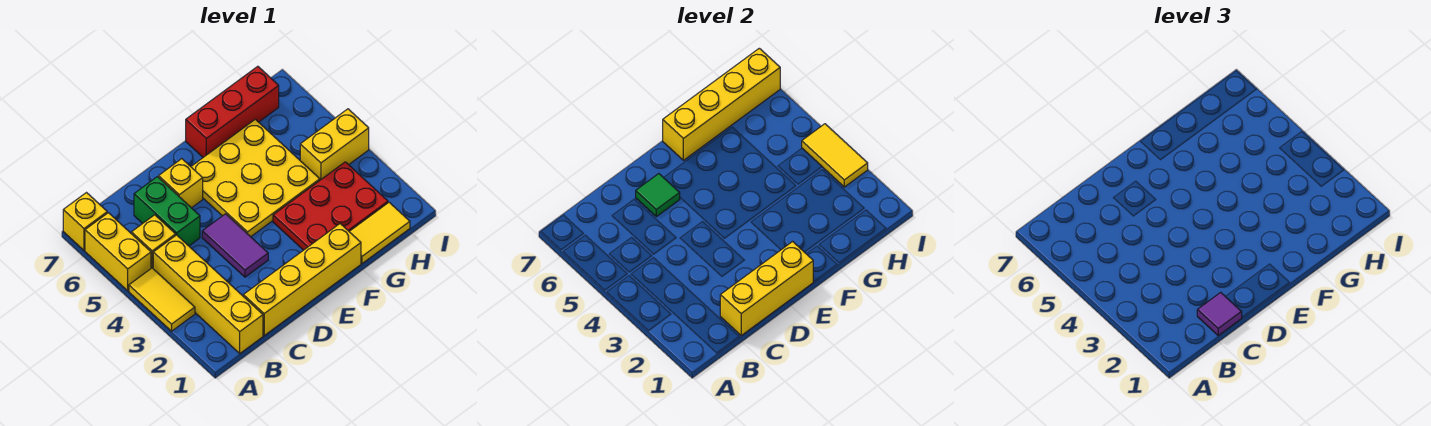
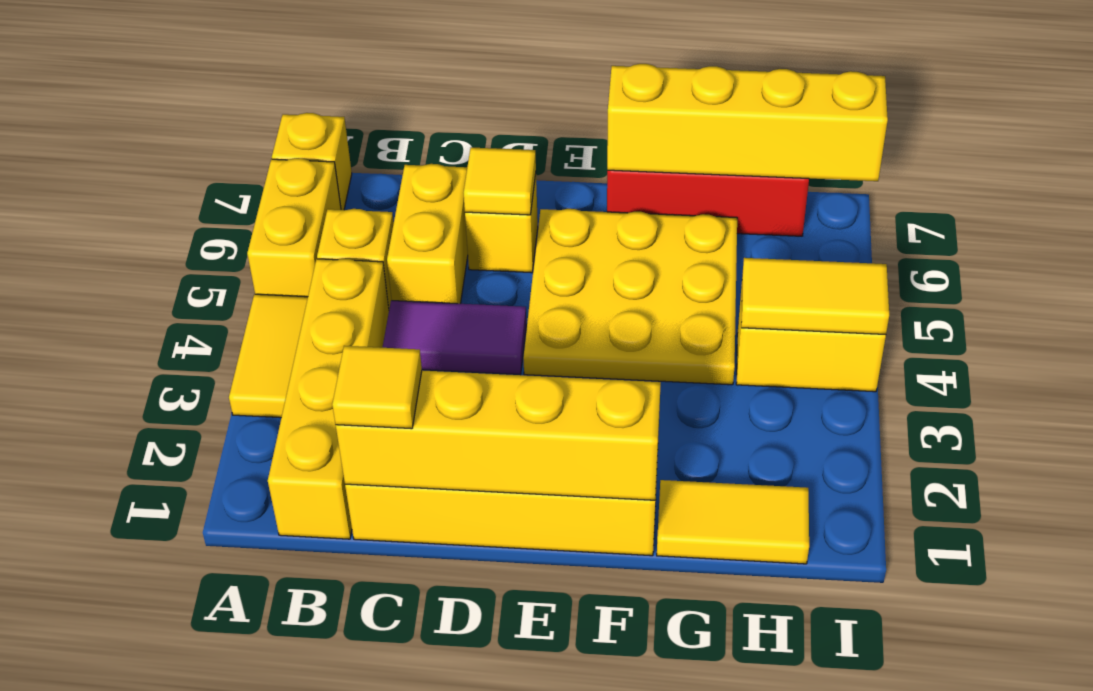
yellow 1x3 brick [720,241,813,335] -> yellow 1x4 brick [336,370,661,500]
purple 1x1 tile [1197,292,1242,335] -> yellow 1x1 tile [332,346,422,429]
green 1x2 brick [134,177,200,246] -> yellow 1x2 brick [387,164,468,304]
purple 1x2 tile [202,214,268,277] -> purple 1x2 tile turned to [382,300,526,374]
green 1x1 tile [636,174,680,217] -> yellow 1x1 tile [464,147,536,215]
red 2x3 plate [273,162,388,250] -> none
yellow 1x2 tile [802,124,868,187] -> yellow 1x2 tile turned to [741,258,889,335]

